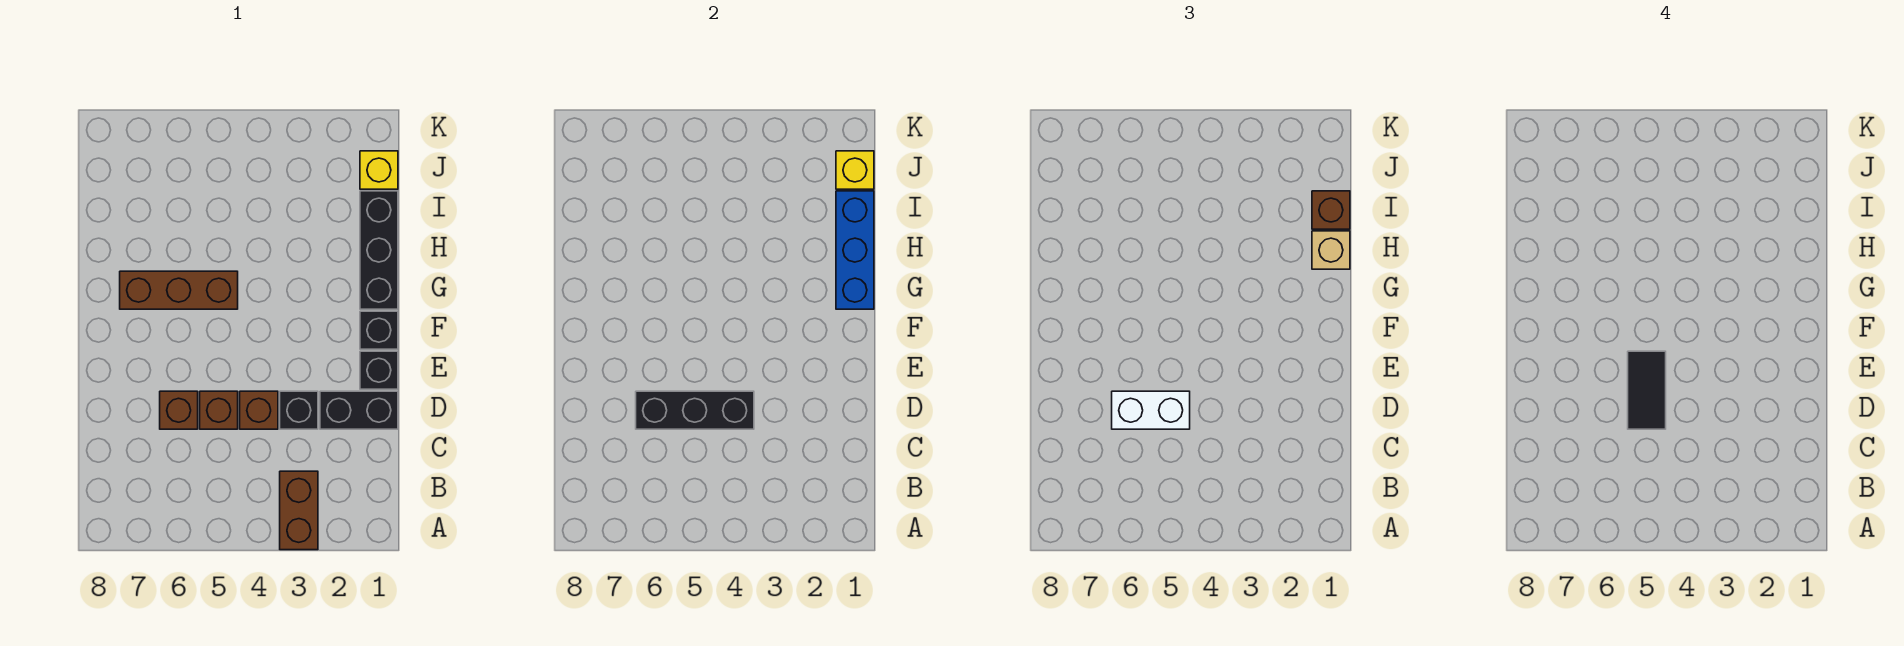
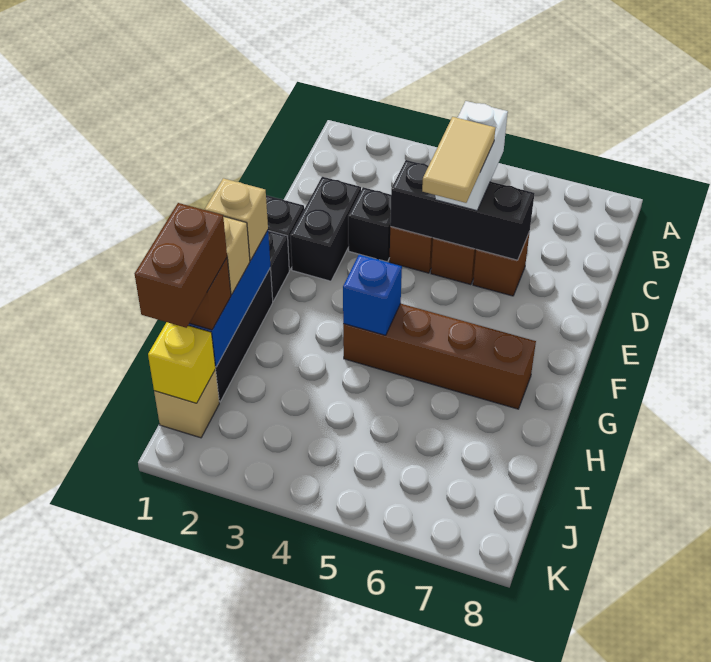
brown 1x2 brick [280,471,318,550] -> brown 1x2 brick moved to [135,203,227,328]
black 1x2 brick [320,391,398,429] -> black 1x2 brick turned to [290,177,361,281]
white 1x2 brick [1112,391,1190,429] -> white 1x2 brick turned to [435,101,508,211]
black 1x2 tile [1628,351,1666,429] -> tan 1x2 tile [422,117,495,203]
none -> tan 1x1 brick [205,178,268,260]
none -> blue 1x1 brick [343,254,402,335]
brown 1x3 brick [120,271,238,309] -> brown 1x4 brick [343,304,536,409]
yellow 1x1 brick [360,151,398,189] -> tan 1x1 brick [154,369,219,438]

